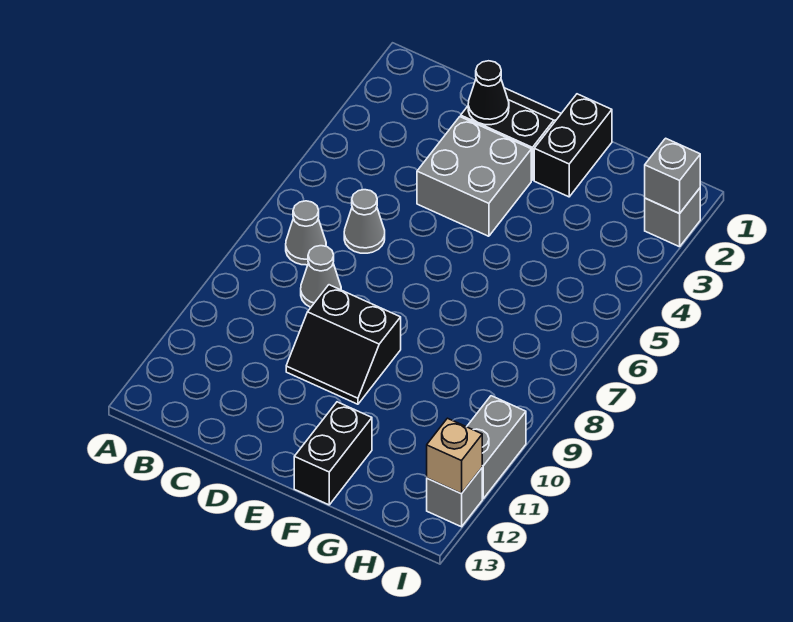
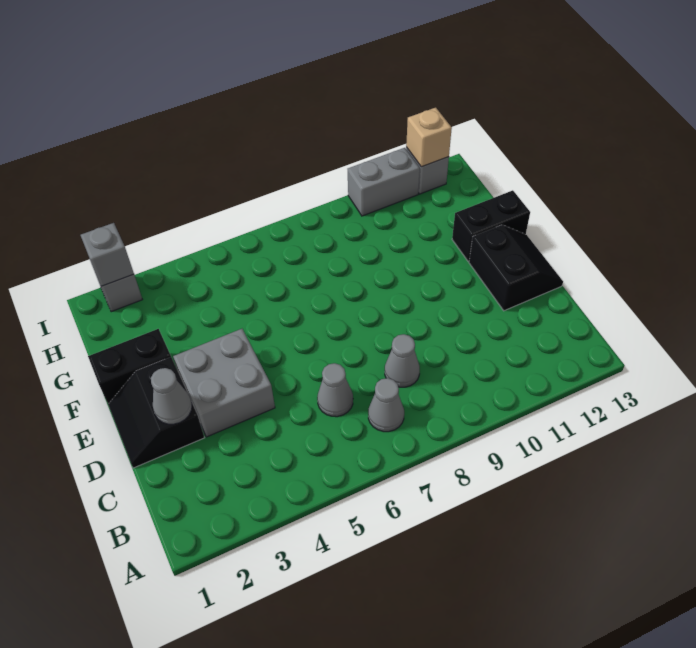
black 1x1 cone [468,61,509,125] -> grey 1x1 cone [151,368,192,424]
black 2x2 slope [286,285,401,404] -> black 2x2 slope moved to [469,225,563,311]

